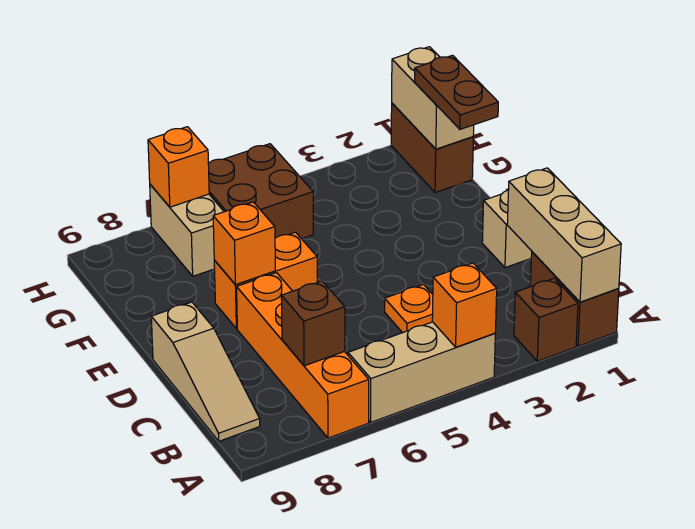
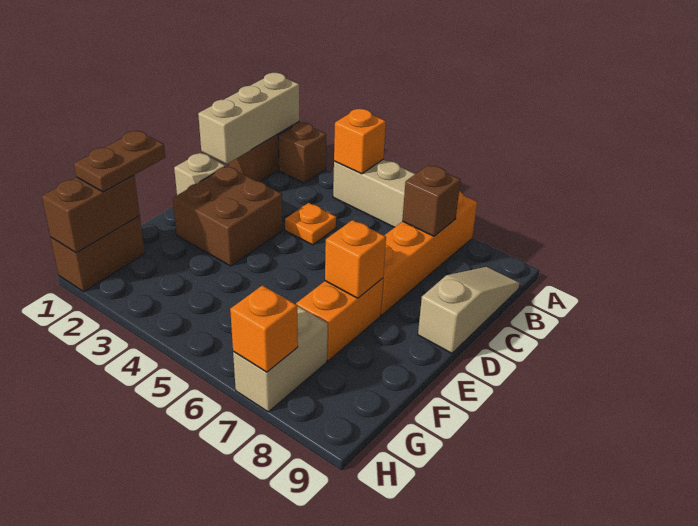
orange 1x2 brick [214,232,317,329] -> orange 1x2 brick turned to [296,278,383,361]
tan 1x2 brick [392,47,474,149] -> brown 1x2 brick [42,175,140,253]
brown 2x2 brick [208,144,313,239] -> brown 2x2 brick moved to [173,166,283,266]

